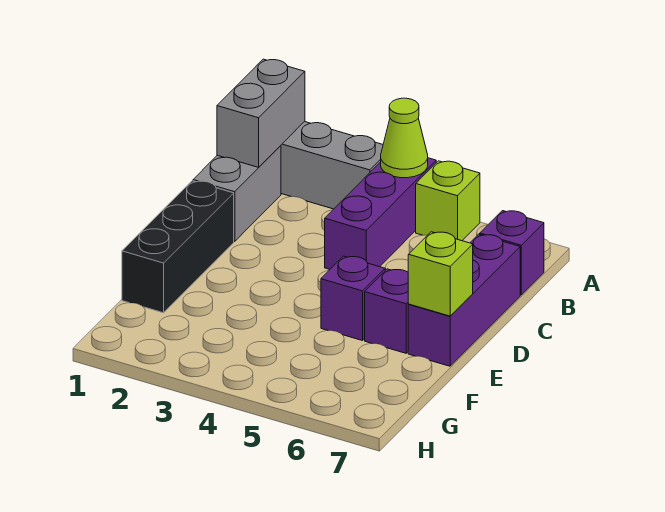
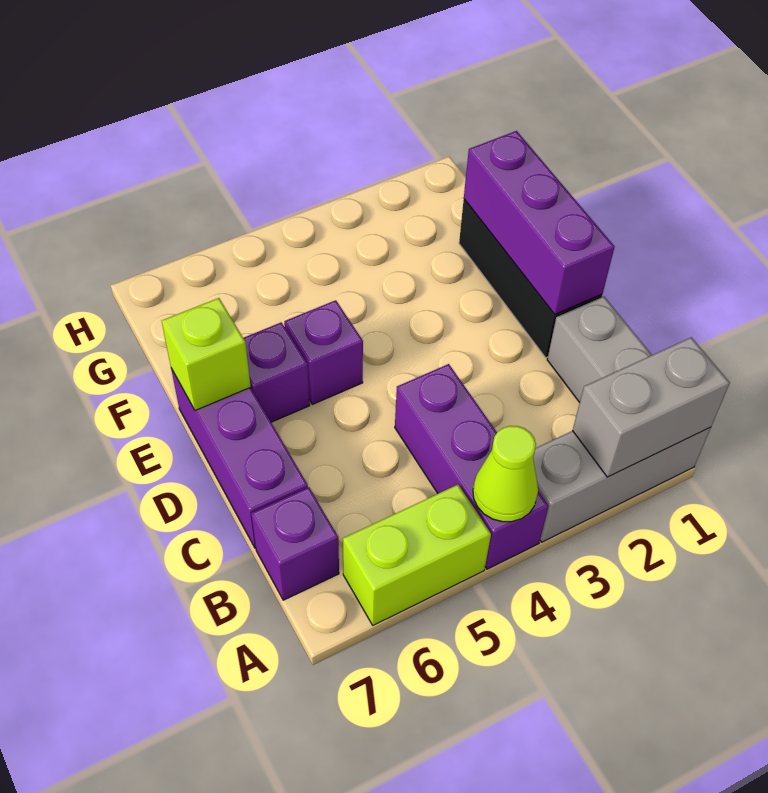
grey 1x2 brick [217,59,305,167] -> grey 1x2 brick turned to [572,337,730,477]
lime 1x1 brick [416,161,480,241] -> lime 1x2 brick [343,485,491,625]
none -> purple 1x3 brick [464,131,614,314]

